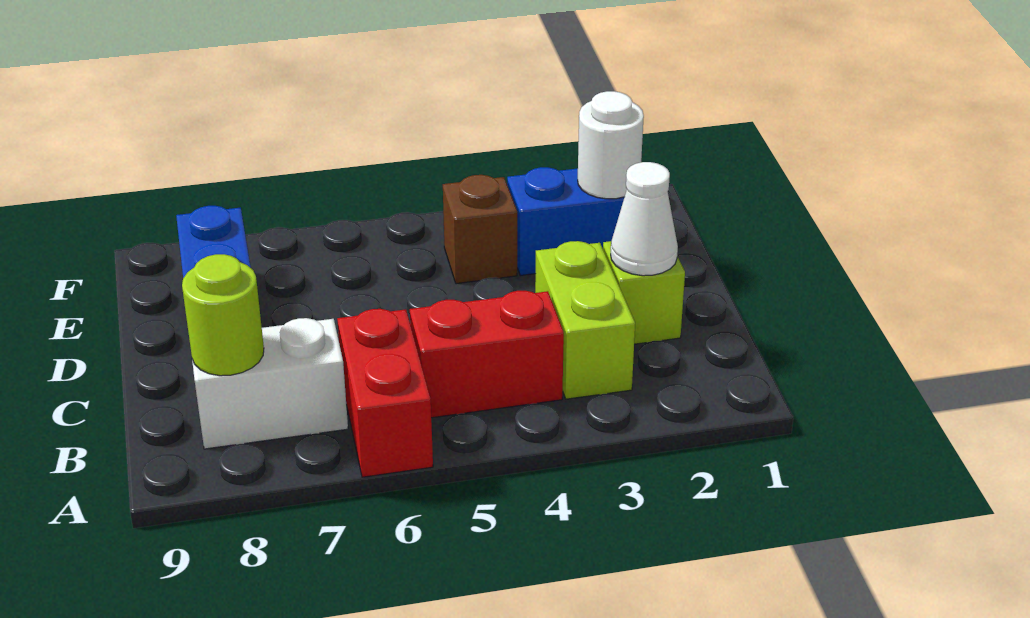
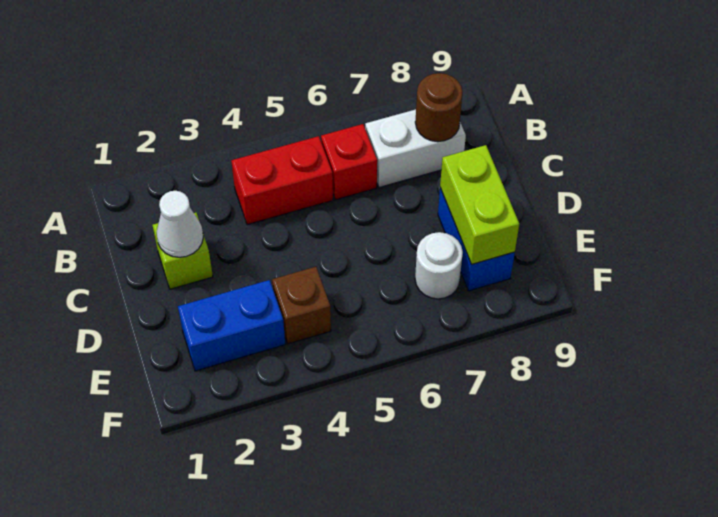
red 1x2 brick [337,309,433,477] -> red 1x1 brick [321,124,377,200]
lime 1x2 brick [535,241,635,399] -> lime 1x2 brick moved to [440,145,519,264]
lime 1x1 round brick [182,254,264,376] -> brown 1x1 round brick [415,73,462,142]
white 1x1 round brick [578,91,644,199] -> white 1x1 round brick moved to [415,232,463,299]

